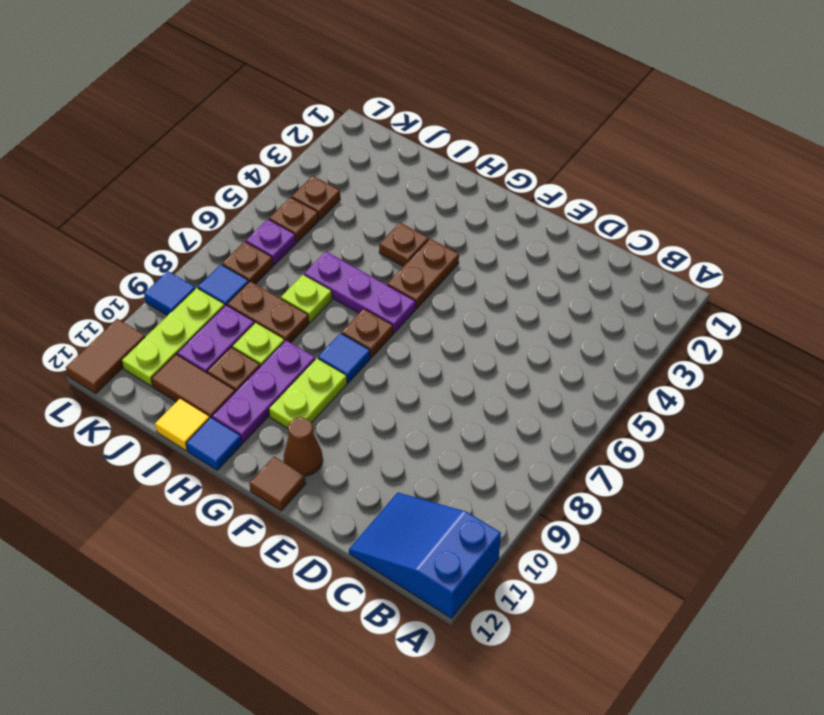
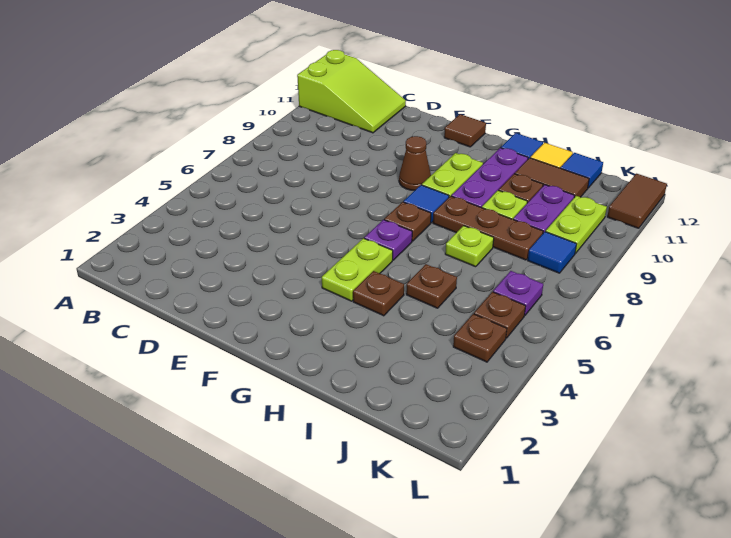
blue 2x3 slope [349,492,501,618] -> lime 2x3 slope [297,50,406,133]
brown 1x1 cone [284,417,323,476] -> brown 1x1 cone moved to [399,136,431,190]
brown 1x2 plate [387,239,459,309] -> lime 1x2 plate [322,238,393,301]
purple 1x3 plate [304,252,416,333] -> purple 1x1 plate [364,220,412,260]
brown 1x2 plate [227,281,309,343] -> brown 1x3 plate [433,196,543,260]
brown 1x1 plate [222,242,273,284] -> brown 1x1 plate moved to [406,264,457,308]
lime 1x3 plate [122,288,225,386] -> lime 1x2 plate [546,196,607,253]
blue 1x1 tile [144,271,195,316] -> blue 1x1 tile moved to [561,153,603,188]

